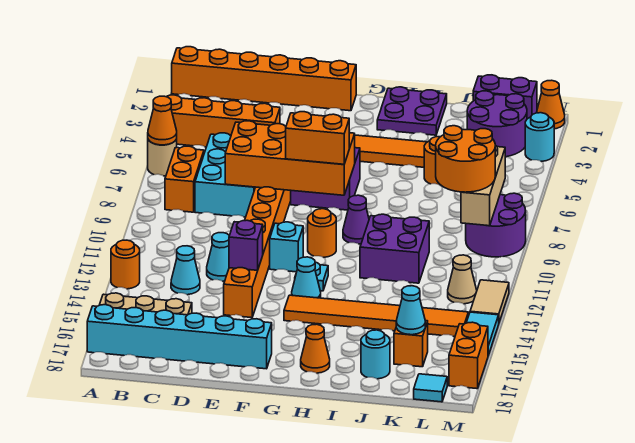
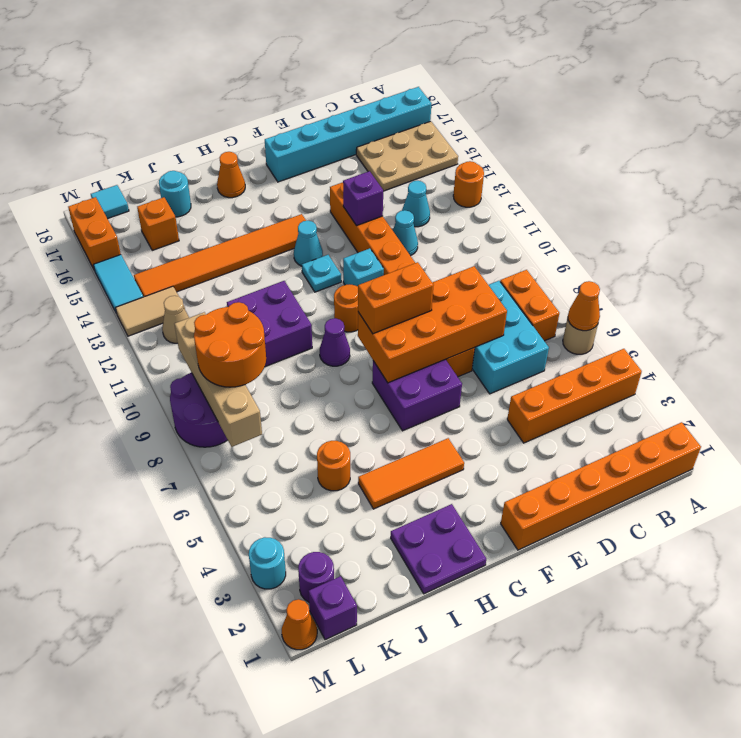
purple 1x2 brick [473,75,537,119] -> purple 1x1 brick [309,576,357,640]
purple 2x2 round brick [467,91,527,157] -> purple 1x1 round brick [298,552,334,602]
cyan 1x1 cone [396,286,425,335] -> none
tan 1x3 brick [461,145,505,226] -> tan 1x4 brick [175,312,262,447]
tan 1x2 tile [470,280,509,322] -> tan 1x2 tile turned to [115,286,185,336]

